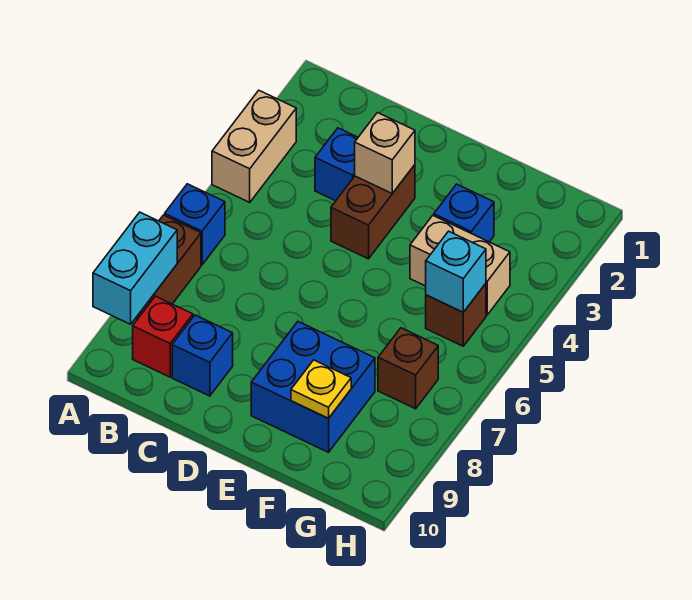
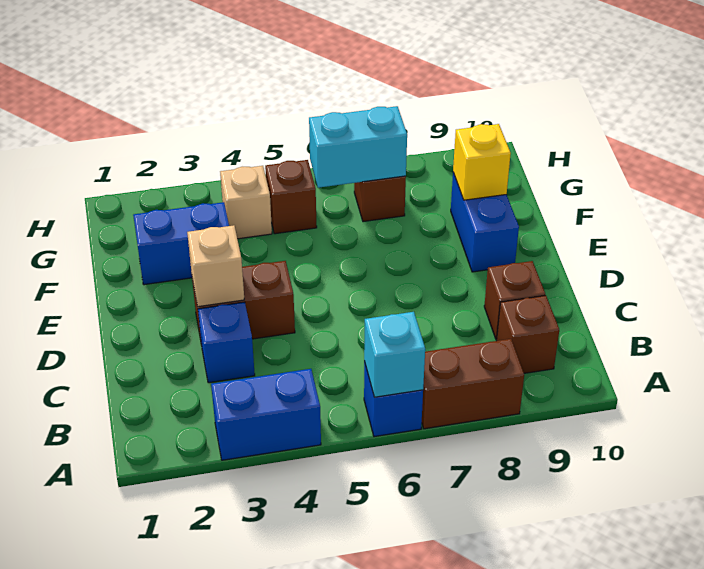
tan 1x2 brick [212,90,296,202] -> blue 1x2 brick [211,369,321,460]
cyan 1x2 brick [93,212,177,324] -> cyan 1x2 brick moved to [309,106,407,188]
red 1x1 brick [133,296,193,377] -> brown 1x1 brick [497,295,559,373]
blue 1x1 brick [172,315,233,396] -> brown 1x1 brick [484,261,545,340]
blue 2x2 brick [251,322,375,452] -> blue 1x2 brick [451,173,519,272]
blue 1x1 brick [434,184,494,242] -> blue 1x2 brick [133,202,229,285]
tan 1x2 brick [410,215,510,315] -> tan 1x1 brick [220,166,272,239]
yellow 1x1 plate [291,360,351,418] -> yellow 1x1 brick [453,124,511,200]
cyan 1x1 brick [426,231,486,312] -> cyan 1x1 brick moved to [364,312,425,397]

